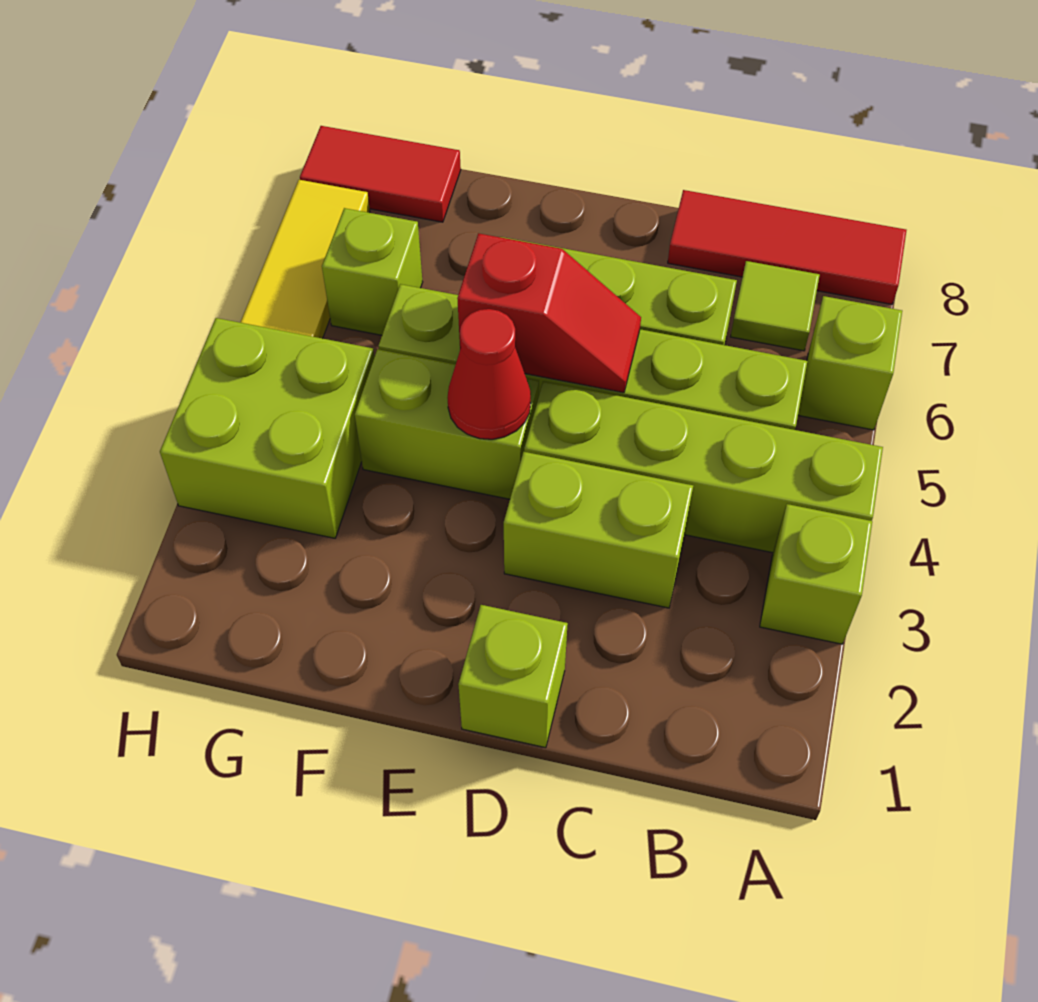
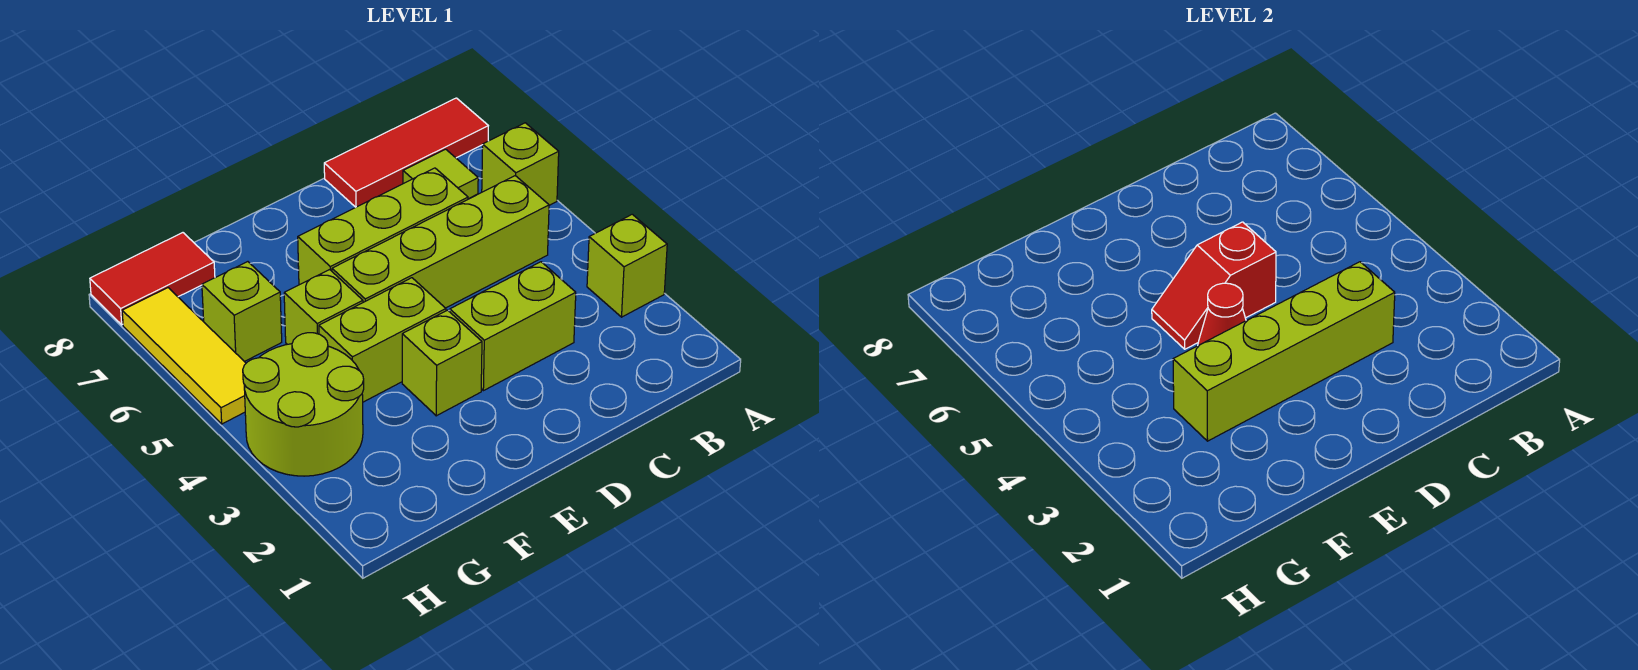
lime 1x4 brick [524,381,883,553] -> lime 1x4 brick moved to [1173,262,1395,441]
lime 1x1 brick [458,605,568,748] -> lime 1x1 brick moved to [402,310,482,416]
red 1x2 slope [457,233,641,393] -> red 1x2 slope turned to [1152,222,1276,349]
lime 2x2 brick [160,318,374,538] -> lime 2x2 round brick [243,333,364,476]

